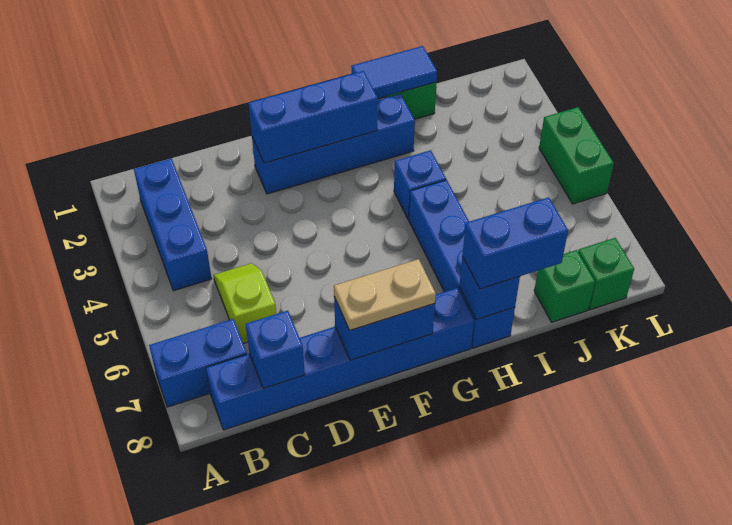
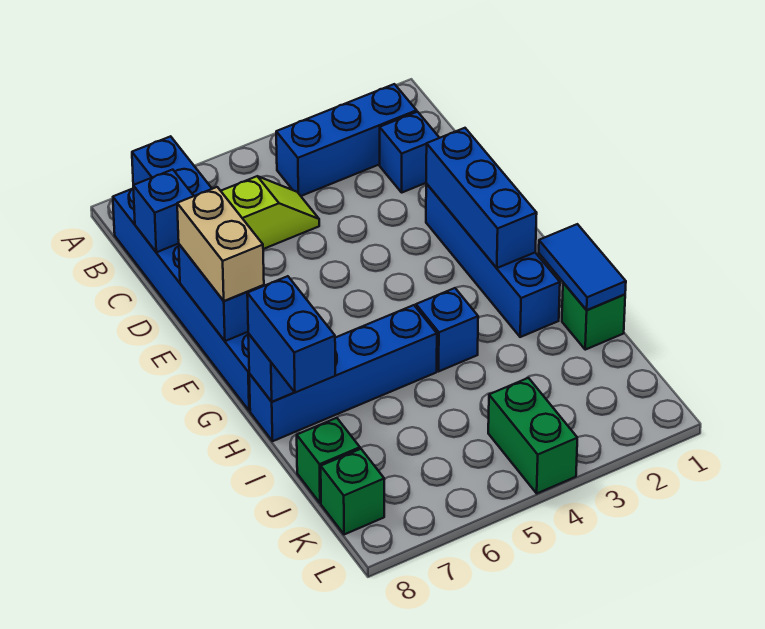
none -> blue 1x1 brick [380,112,439,192]
tan 1x2 plate [334,259,436,330] -> tan 1x2 brick [177,187,264,301]
green 1x2 brick [539,107,614,204] -> green 1x2 brick turned to [488,378,577,493]

